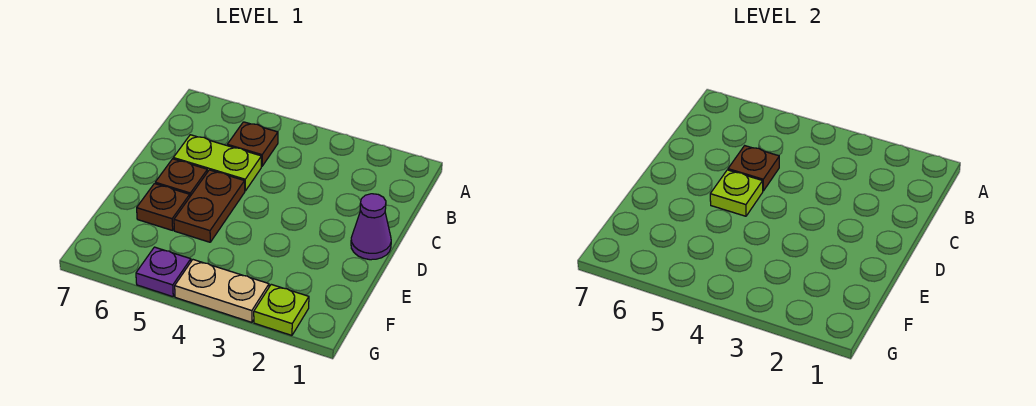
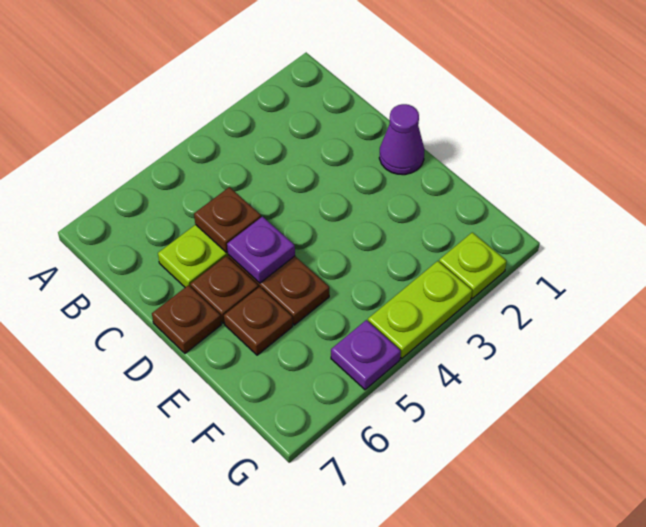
brown 1x1 plate [227,122,278,166] -> brown 1x1 plate moved to [152,285,221,353]
lime 1x1 plate [710,170,763,216] -> purple 1x1 plate [227,217,295,283]
tan 1x2 plate [175,260,269,322] -> lime 1x2 plate [368,261,472,359]

